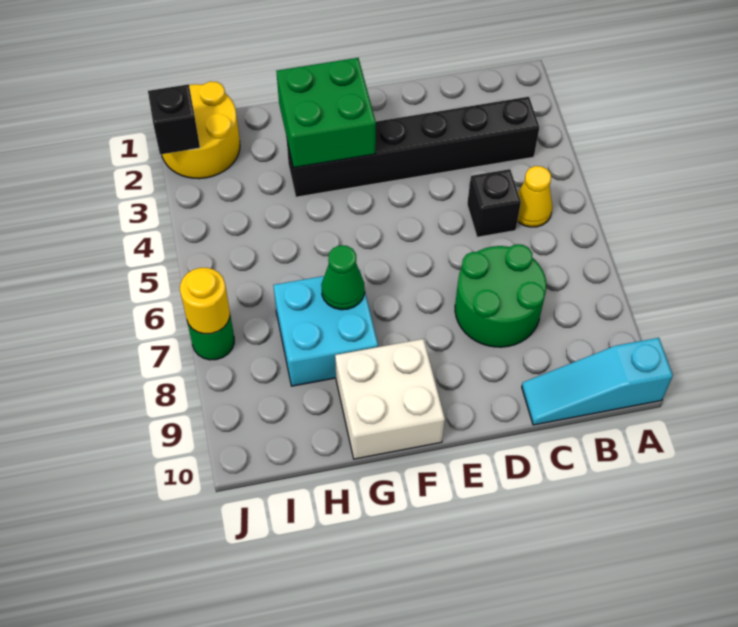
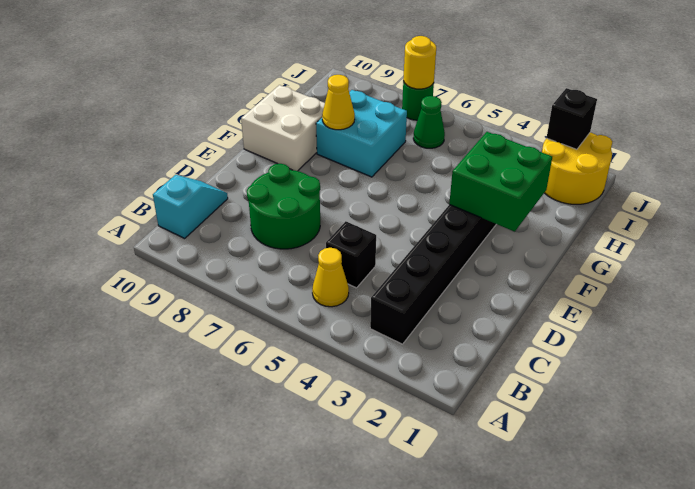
cyan 1x3 slope [522,338,673,425] -> cyan 1x2 slope [153,175,228,238]
green 1x1 cone [321,245,365,310] -> green 1x1 cone moved to [413,96,445,148]
none -> yellow 1x1 cone [322,75,355,130]

